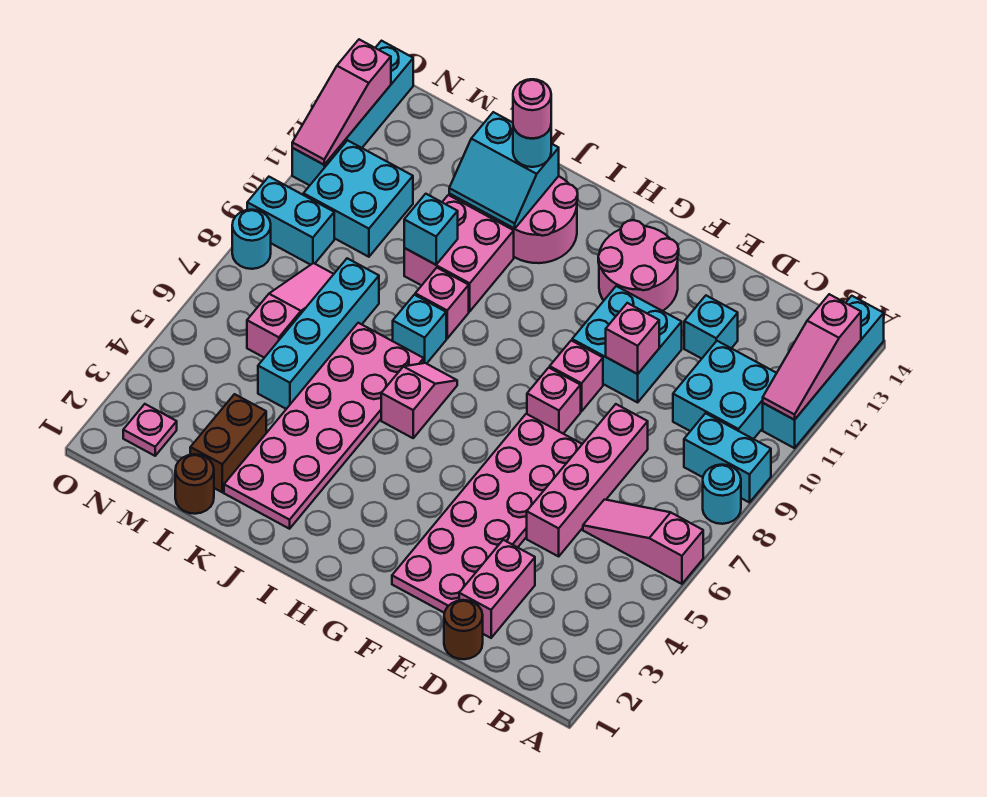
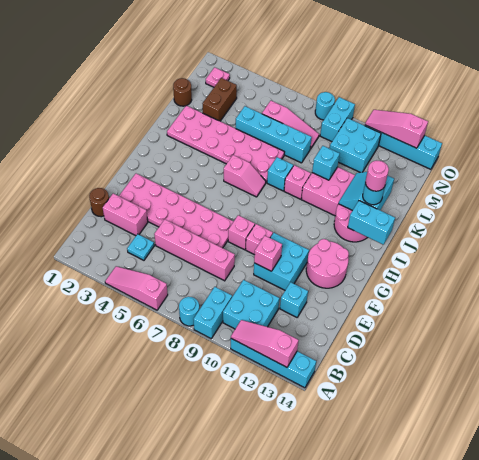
pink 1x3 slope [583,500,703,584] -> pink 1x3 slope turned to [105,266,168,310]
none -> cyan 1x1 plate [127,234,154,260]
none -> cyan 1x2 brick [348,201,395,245]
brown 1x2 brick [190,394,266,492] -> brown 1x2 brick turned to [203,78,237,121]

